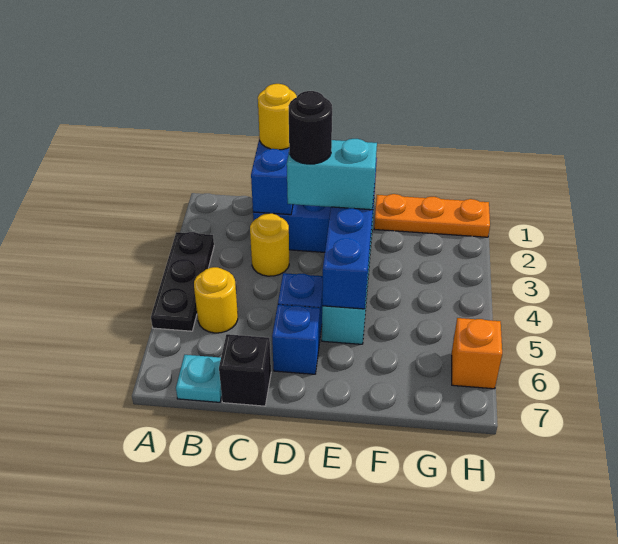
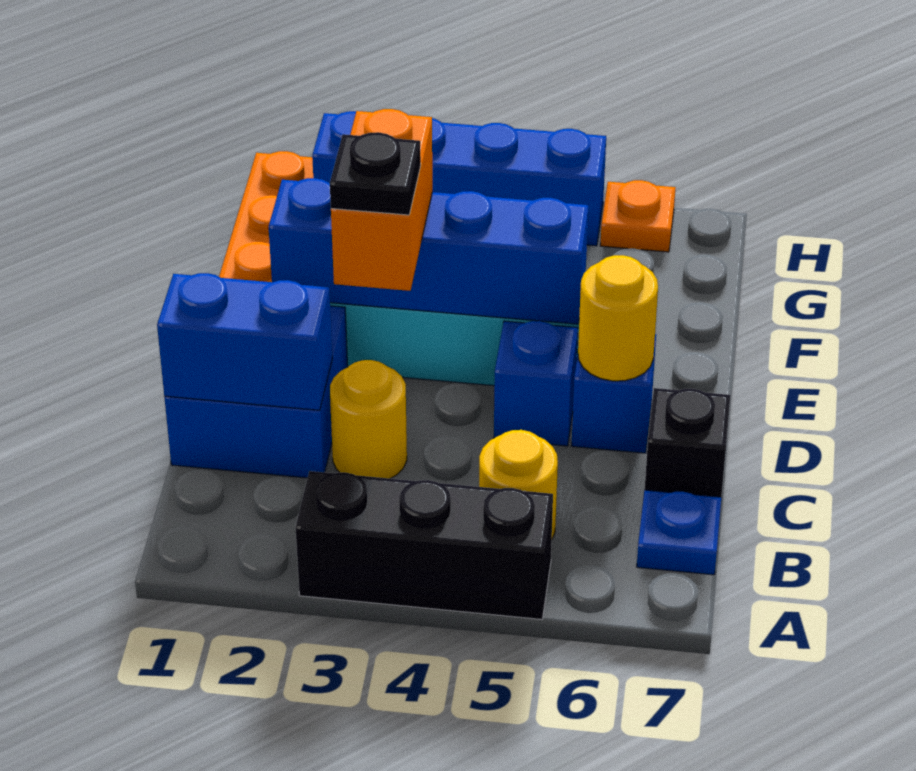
black 1x3 plate [151,232,214,331] -> black 1x3 brick [296,471,553,619]
cyan 1x1 plate [176,355,222,402] -> blue 1x1 plate [637,490,721,575]
yellow 1x1 round brick [258,84,297,150] -> yellow 1x1 round brick moved to [578,255,658,381]
cyan 1x2 brick [287,139,377,210] -> orange 1x2 brick [331,109,432,291]
black 1x1 round brick [289,91,332,164] -> black 1x1 plate [330,132,421,215]
none -> blue 1x4 brick [312,111,606,246]
orange 1x1 brick [452,318,502,389] -> orange 1x1 plate [600,180,676,252]

